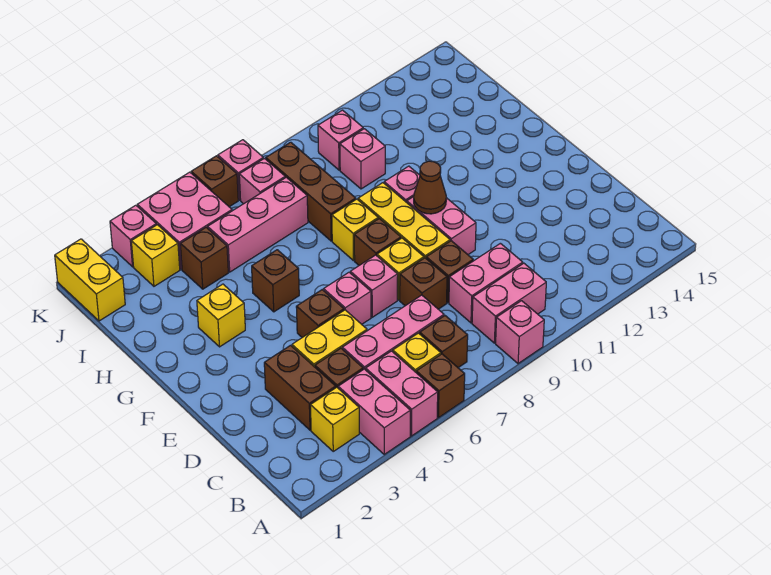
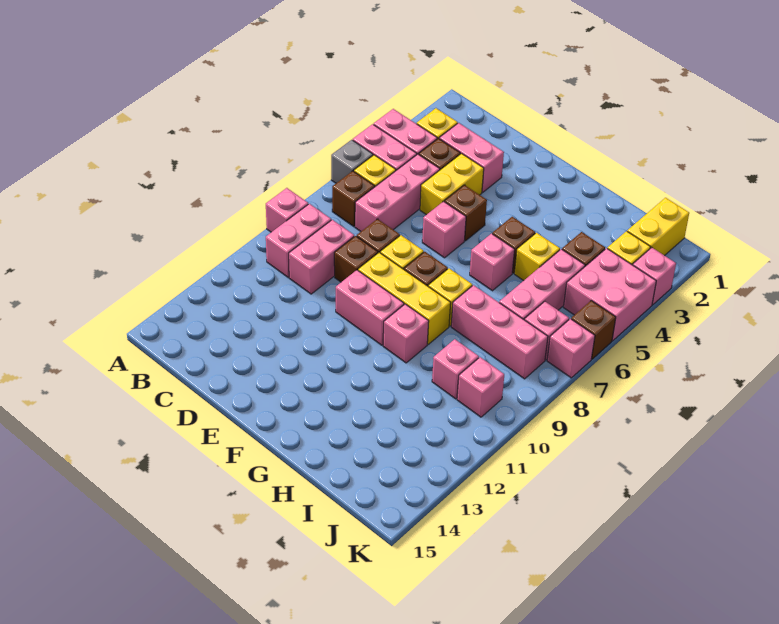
brown 1x1 brick [416,354,465,418] -> grey 1x1 brick [331,140,373,183]
brown 1x2 brick [264,345,336,430] -> pink 1x2 brick [439,123,504,192]
pink 1x1 brick [350,255,398,317] -> pink 1x1 brick moved to [470,234,515,291]
brown 1x1 cone [414,161,446,214] -> none
yellow 1x1 brick [197,284,245,347] -> yellow 1x1 brick moved to [514,233,560,281]
brown 1x3 brick [266,142,356,241] -> pink 1x3 brick [451,285,548,379]
yellow 1x2 brick [55,239,125,321] -> yellow 1x2 brick turned to [627,198,689,256]

